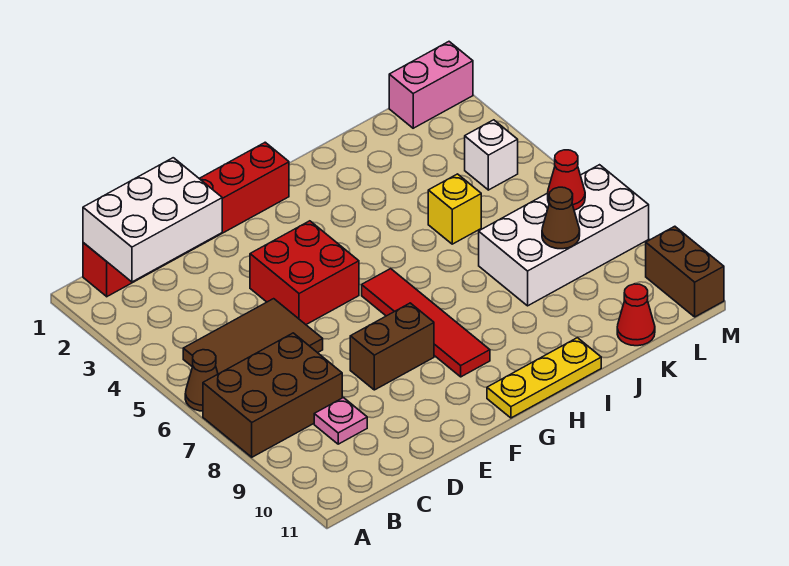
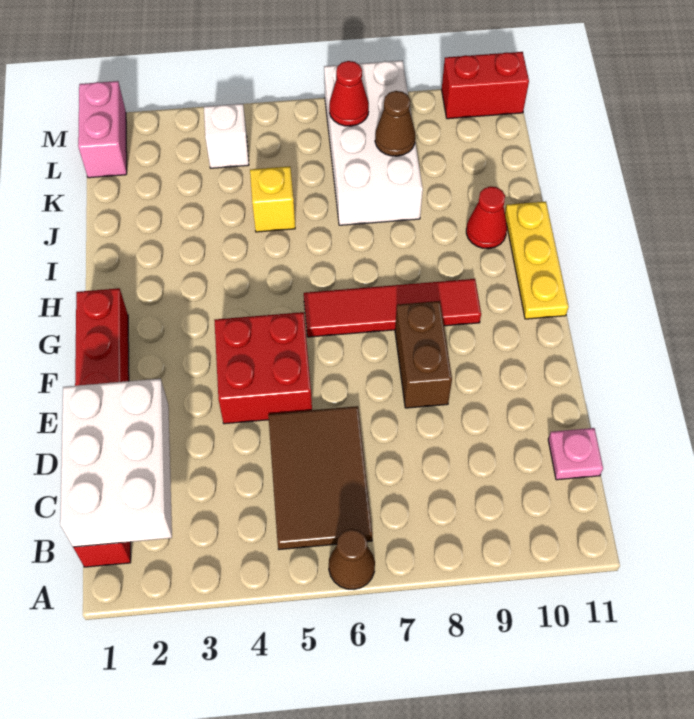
brown 2x3 brick [203,333,342,457] -> none
pink 1x1 plate [314,398,367,444] -> pink 1x1 plate moved to [548,428,603,480]
red 1x1 cone [617,284,655,346] -> red 1x1 cone moved to [466,186,507,249]
brown 1x2 brick [646,226,724,317] -> red 1x2 brick [442,52,529,119]

